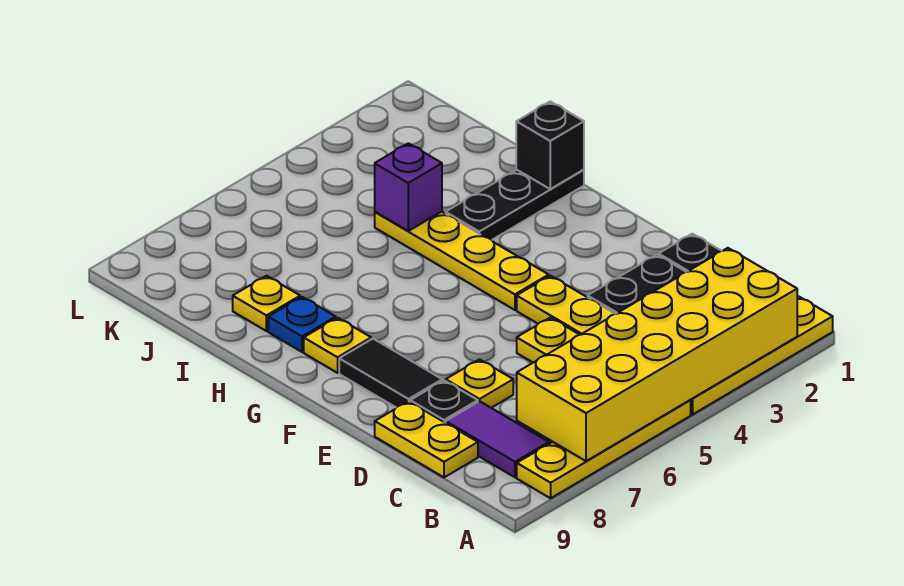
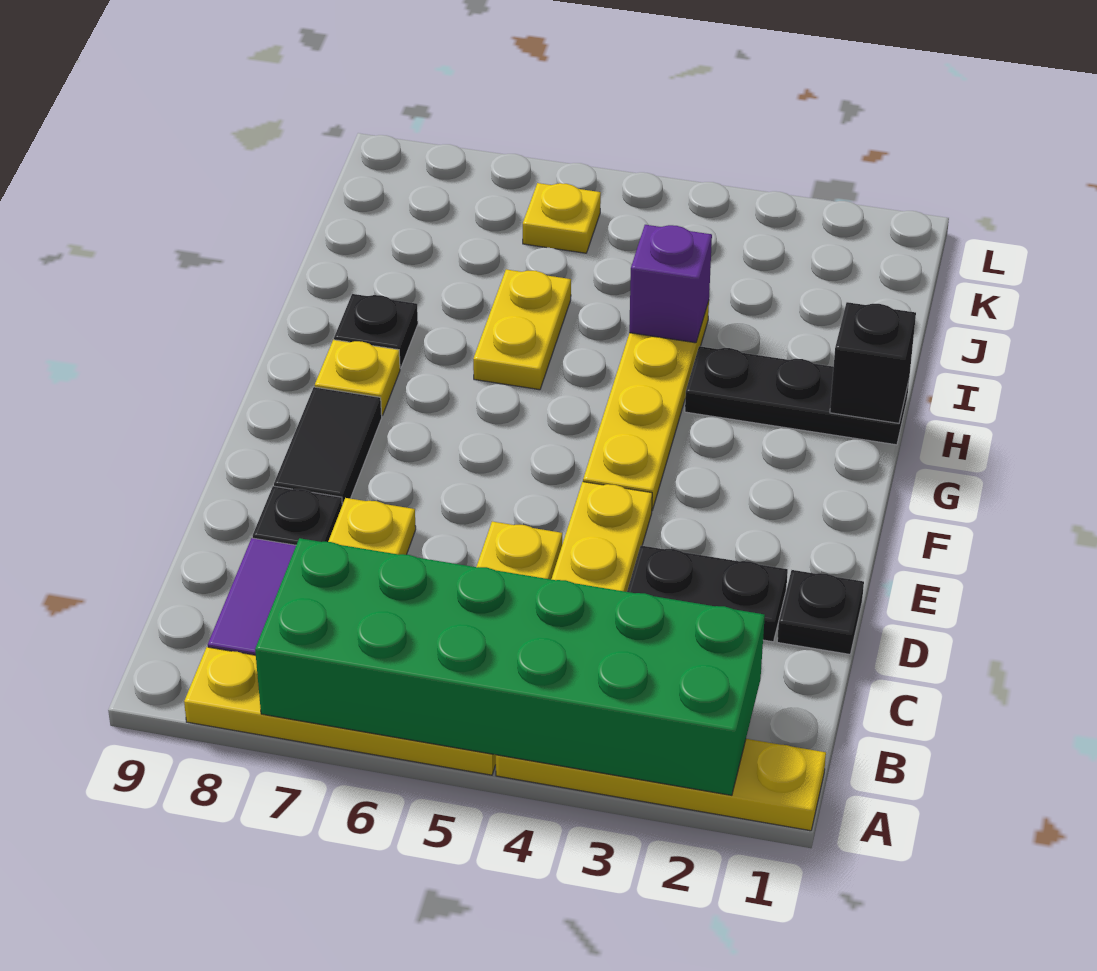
yellow 2x6 brick [517,248,797,461] -> green 2x6 brick [255,538,765,795]
yellow 1x2 plate [375,401,478,477] -> yellow 1x2 plate moved to [473,269,571,390]
blue 1x1 plate [268,297,336,352] -> black 1x1 plate [334,294,418,368]
yellow 1x1 plate [233,276,300,331] -> yellow 1x1 plate moved to [523,183,601,253]

